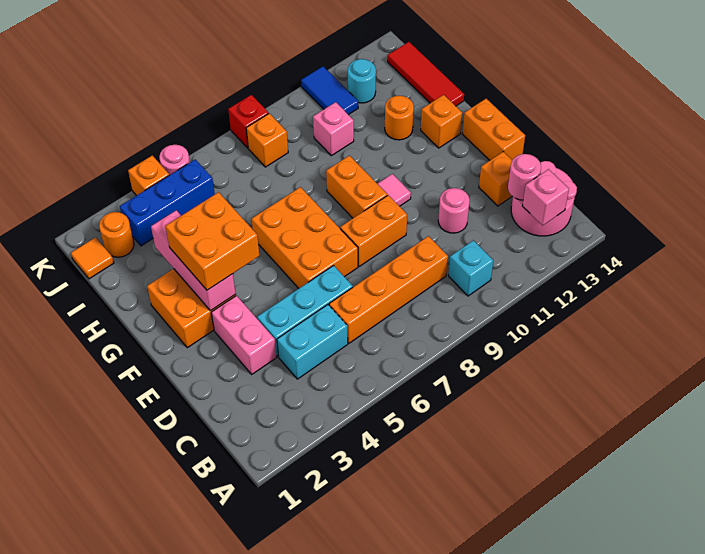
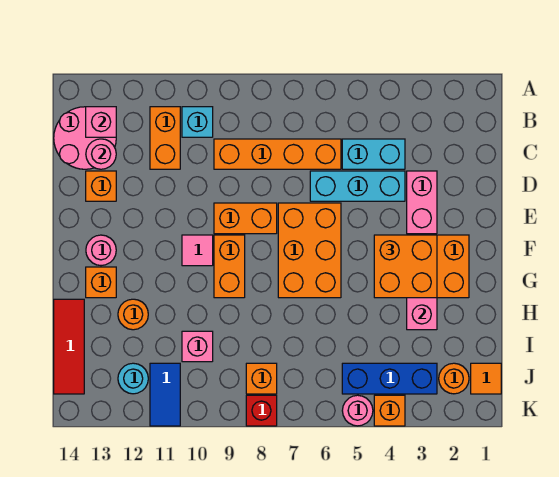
pink 1x1 round brick [438,188,470,233] -> pink 1x1 round brick moved to [86,235,116,266]
orange 1x2 brick [463,99,525,160] -> orange 1x2 brick moved to [150,107,180,169]

